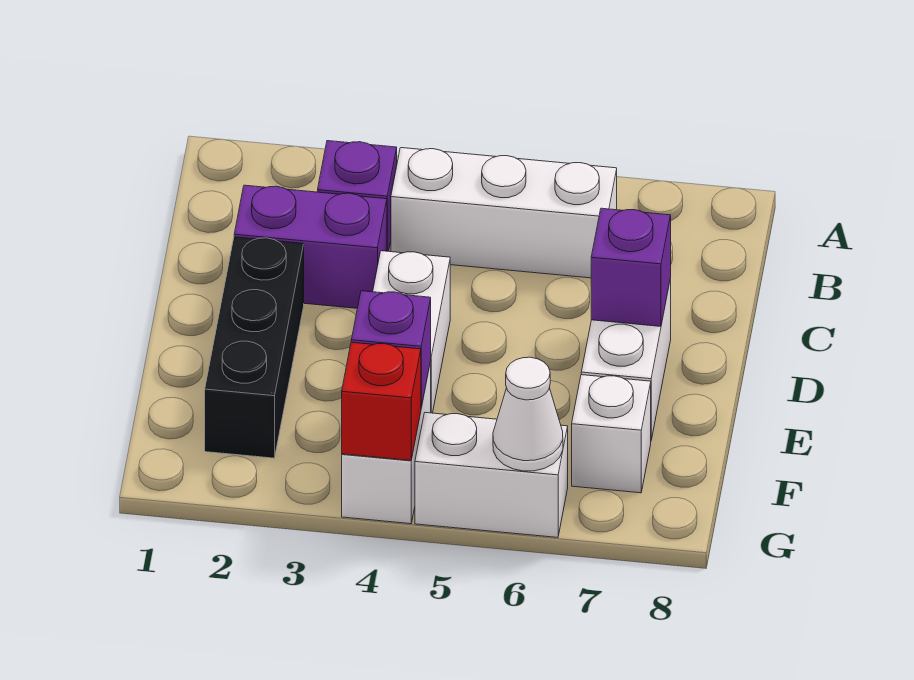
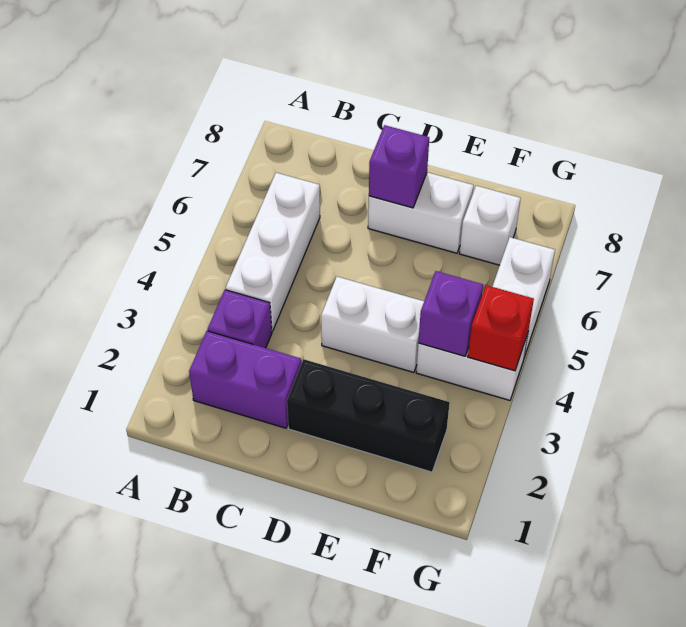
purple 1x2 brick [234,185,387,308] -> purple 1x2 brick turned to [189,331,301,428]
white 1x1 cone [493,357,563,471] -> none

